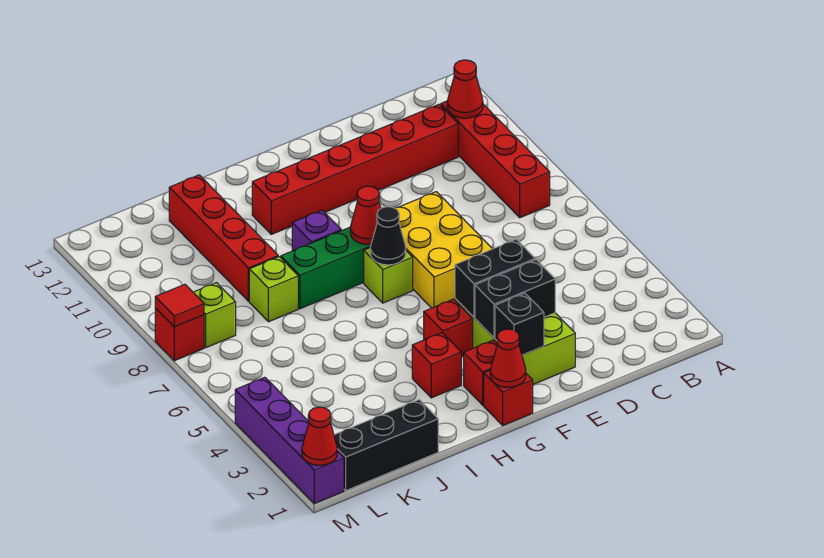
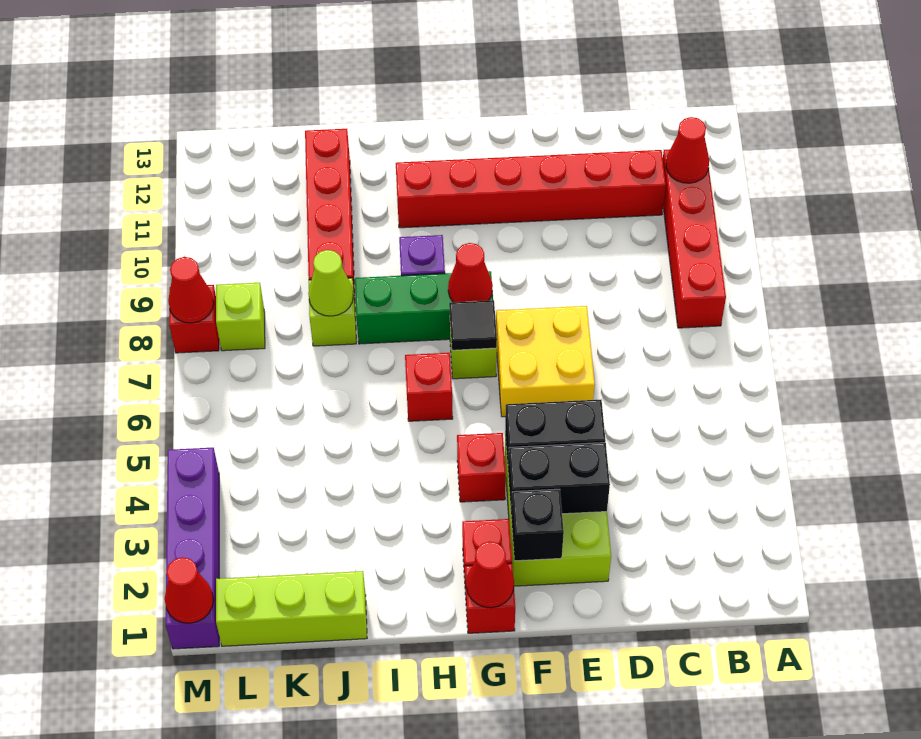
yellow 2x3 brick [395,192,492,308] -> yellow 2x2 brick [496,306,595,417]
black 1x1 cone [370,207,406,265] -> black 1x1 tile [449,300,497,350]
red 1x1 brick [412,333,461,398] -> red 1x1 brick moved to [405,353,453,421]
black 1x3 brick [334,400,438,490] -> lime 1x3 brick [216,571,367,646]
none -> lime 1x1 cone [308,250,353,316]
red 1x1 tile [155,284,204,327] -> red 1x1 cone [168,257,214,323]

